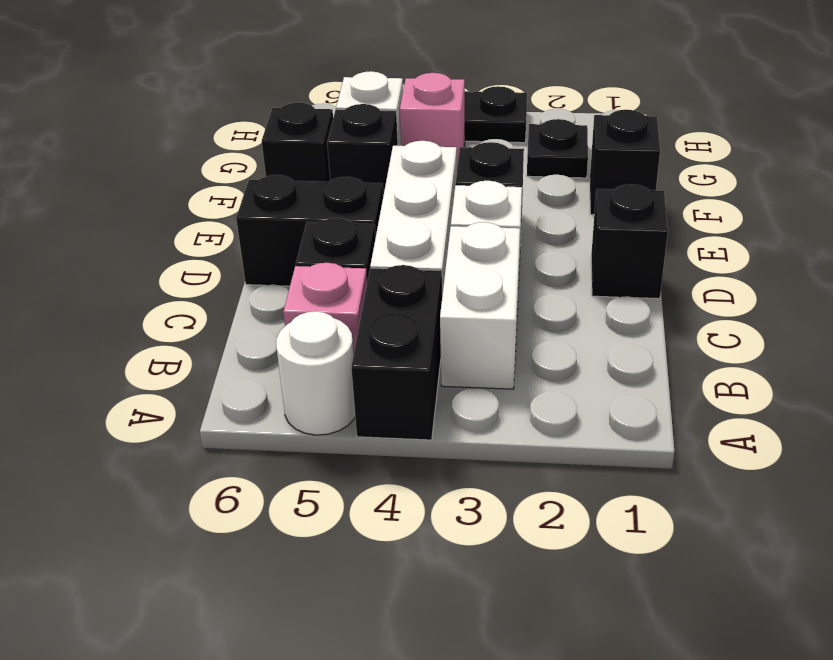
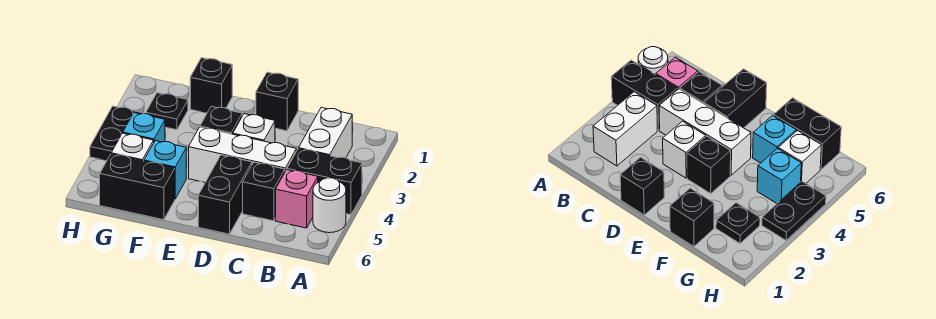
white 1x2 brick [440,222,520,389] -> white 1x2 brick turned to [299,107,352,158]
black 1x1 brick [327,104,398,196] -> cyan 1x1 brick [144,141,186,199]
black 1x1 brick [262,103,333,182] -> black 1x2 brick [100,154,175,220]
pink 1x1 brick [400,73,465,166] -> cyan 1x1 brick [123,113,165,142]

